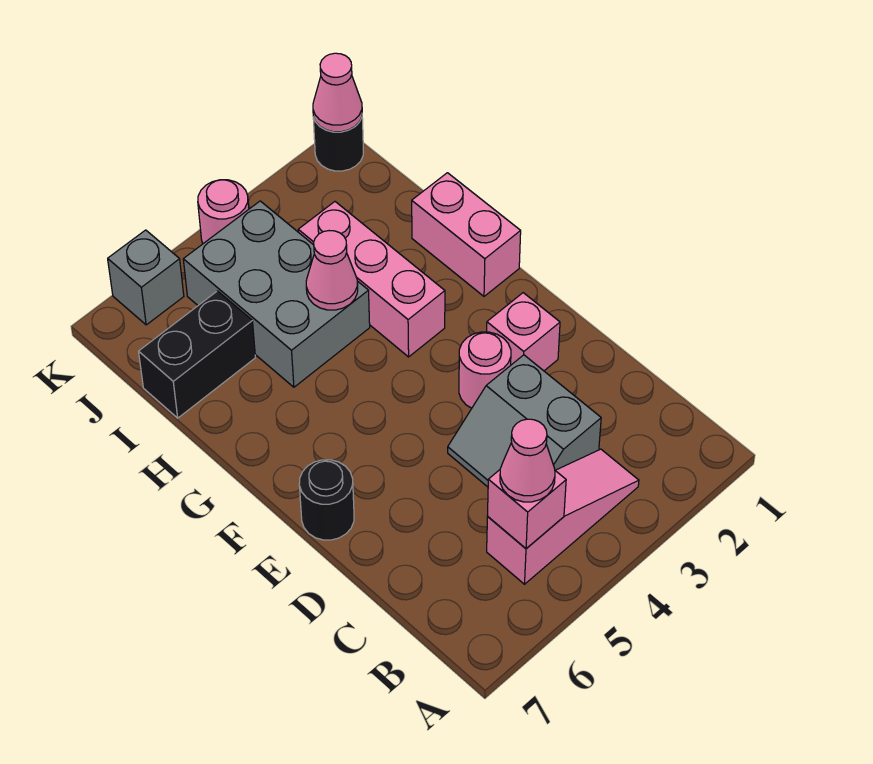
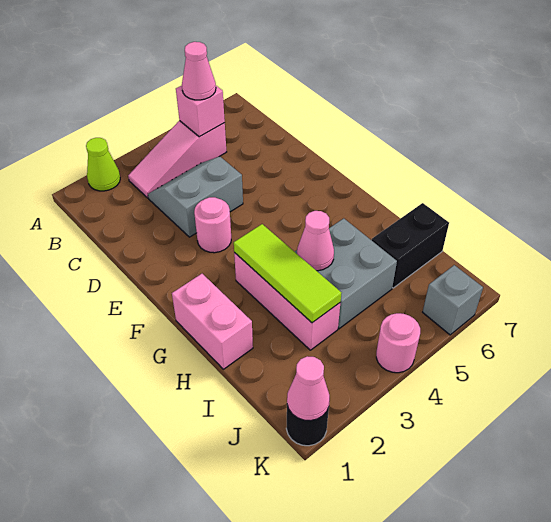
none -> lime 1x1 cone [86,138,120,191]
grey 2x2 slope [448,355,601,487] -> grey 2x2 slope turned to [148,156,243,237]
pink 1x1 brick [487,293,560,371] -> none
black 1x1 round brick [299,460,354,540] -> none
none -> lime 1x3 tile [234,224,341,323]
grey 2x3 brick [183,201,370,387] -> grey 2x2 brick [295,218,397,329]

